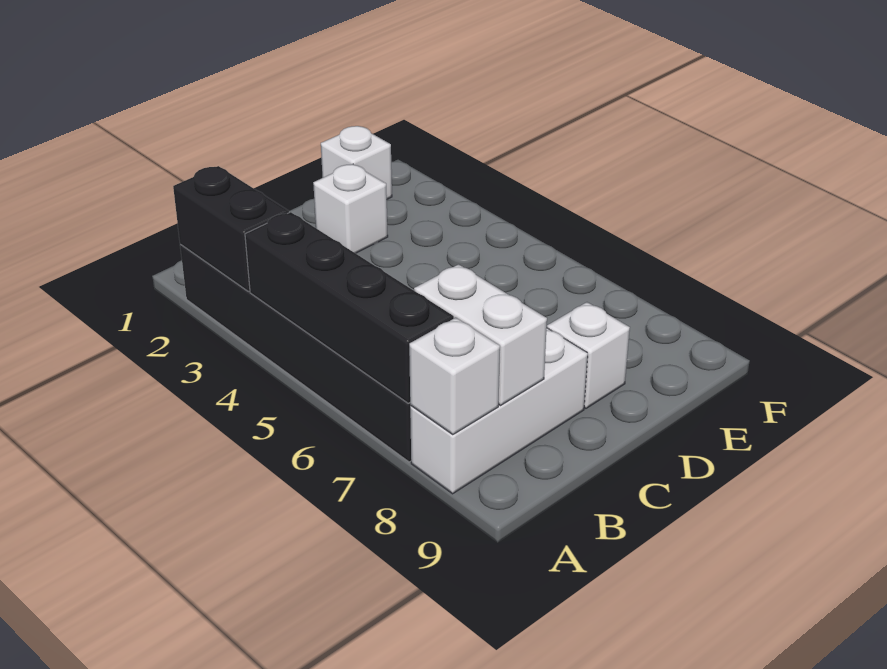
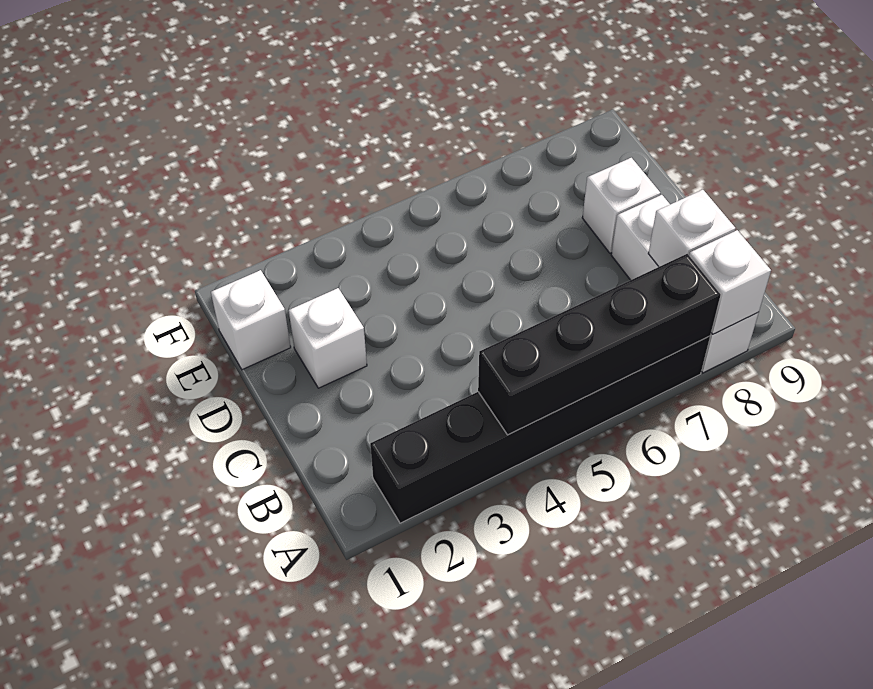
black 1x2 brick [173,166,289,292] -> none
white 1x2 brick [414,264,547,405] -> white 1x1 brick [648,190,736,267]

